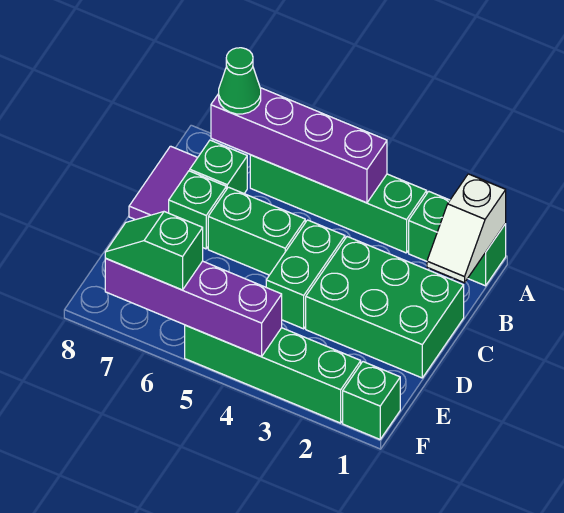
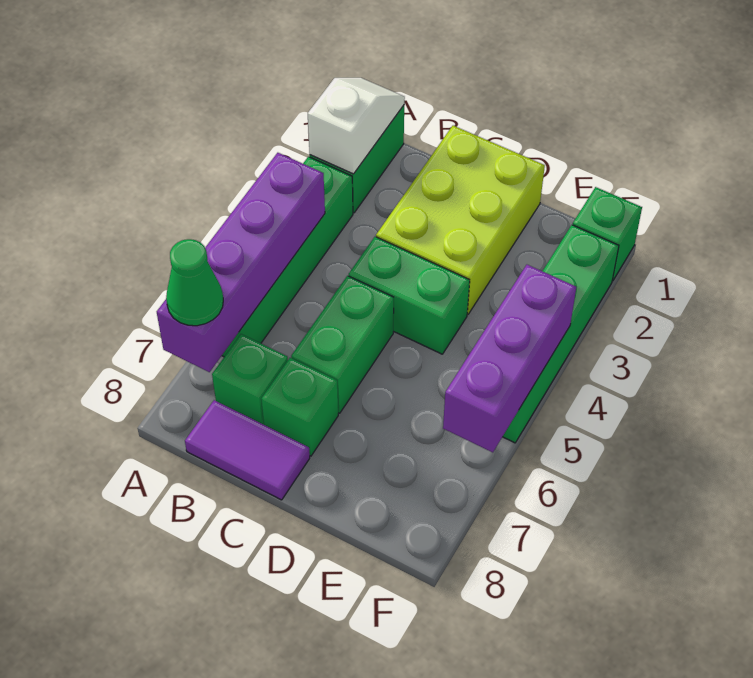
white 1x2 slope [427,174,506,283] -> white 1x2 slope turned to [308,78,405,174]
green 2x3 brick [306,237,464,378] -> lime 2x3 brick [376,126,545,314]
purple 1x4 brick [105,259,282,356] -> purple 1x3 brick [443,265,576,452]
green 1x2 slope [105,212,203,290] -> none

